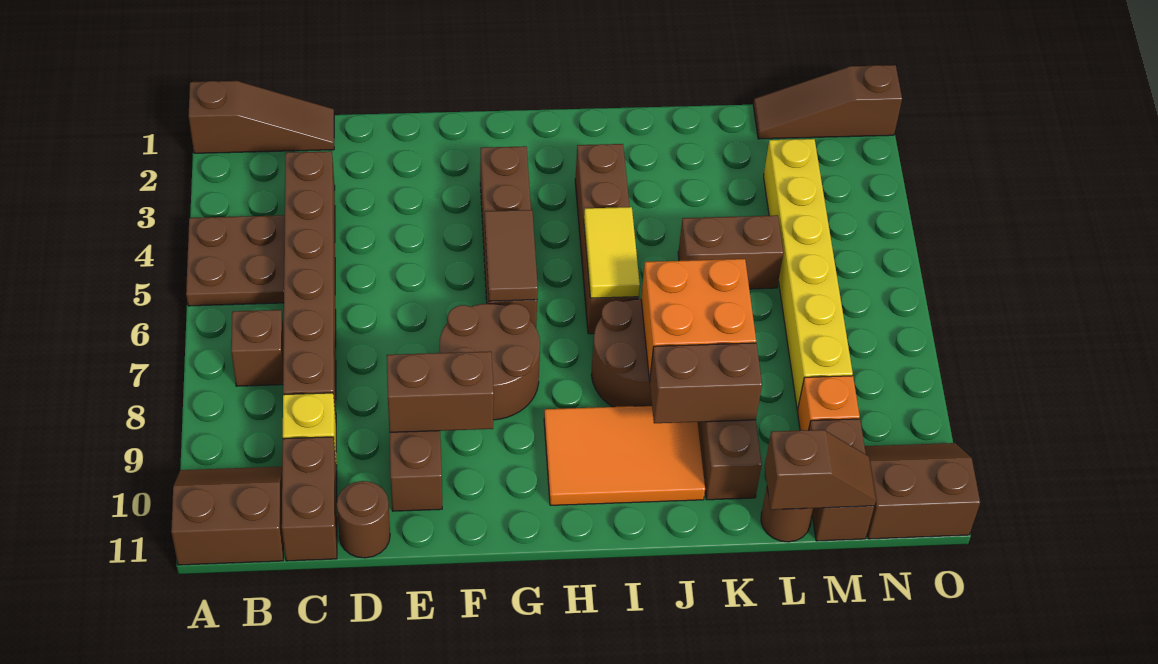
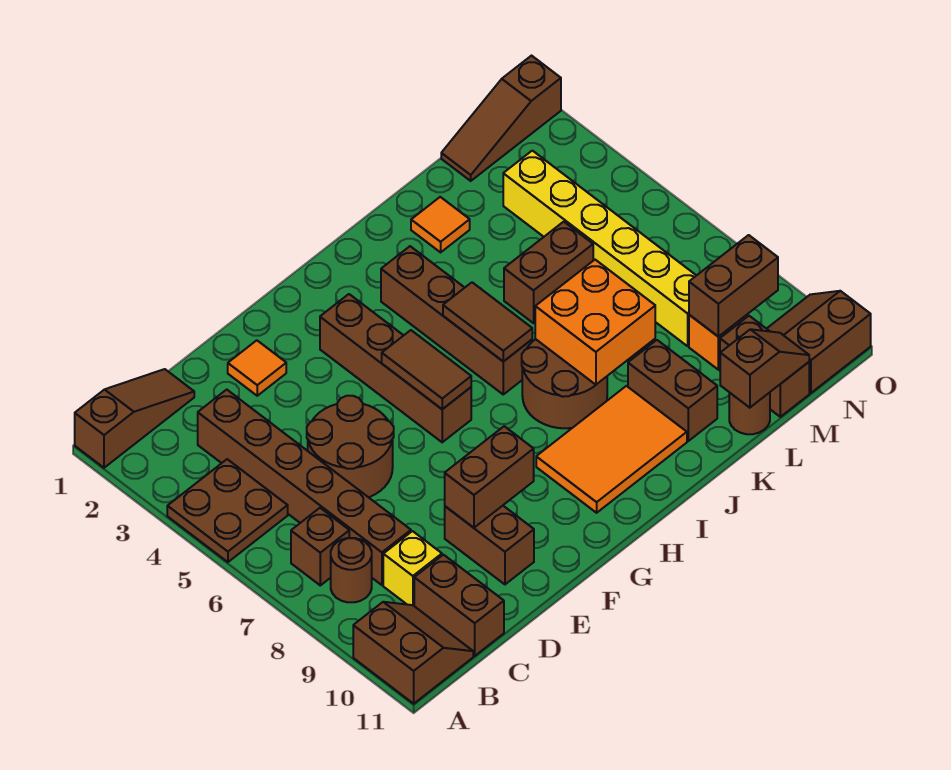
brown 2x2 slope [171,467,284,565] -> brown 2x2 slope turned to [353,602,473,704]
brown 1x1 round brick [337,481,390,558] -> brown 1x1 round brick moved to [331,538,372,602]
none -> orange 1x1 tile [228,340,286,396]
brown 2x2 round brick [439,304,540,420] -> brown 2x2 round brick moved to [307,396,394,497]
yellow 1x2 tile [584,207,640,298] -> brown 1x2 tile [443,282,532,362]
brown 1x2 brick [650,343,762,423] -> brown 1x2 brick moved to [689,235,778,337]
none -> orange 1x1 tile [411,197,470,252]

